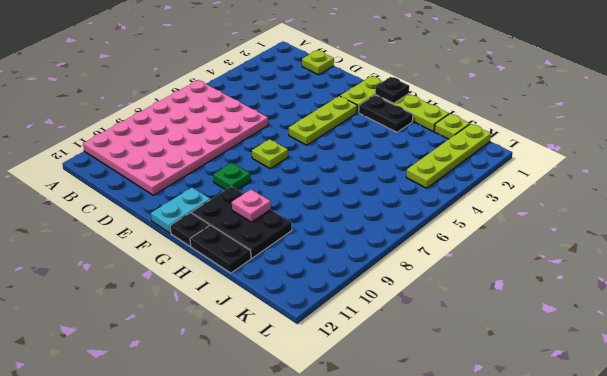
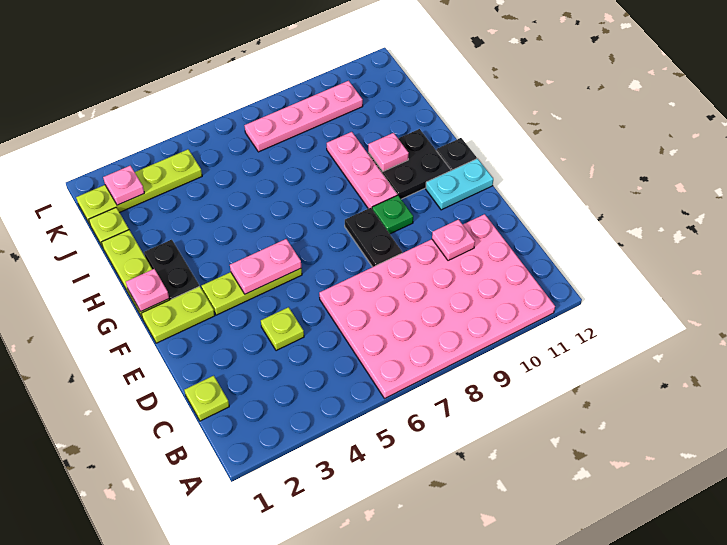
none -> pink 1x1 plate [432,220,475,261]
none -> pink 1x2 plate [230,239,301,294]
lime 1x1 plate [252,139,288,169] -> lime 1x1 plate moved to [261,307,304,351]
black 1x1 plate [375,77,409,103] -> pink 1x1 plate [126,269,169,312]
none -> pink 1x3 plate [327,132,397,209]
black 2x3 plate [192,186,292,258] -> black 2x2 plate [368,129,451,199]
black 1x2 plate [190,225,251,273] -> black 1x2 plate moved to [345,208,402,267]
none -> pink 1x1 plate [103,166,144,205]
none -> pink 1x4 plate [245,81,363,152]

